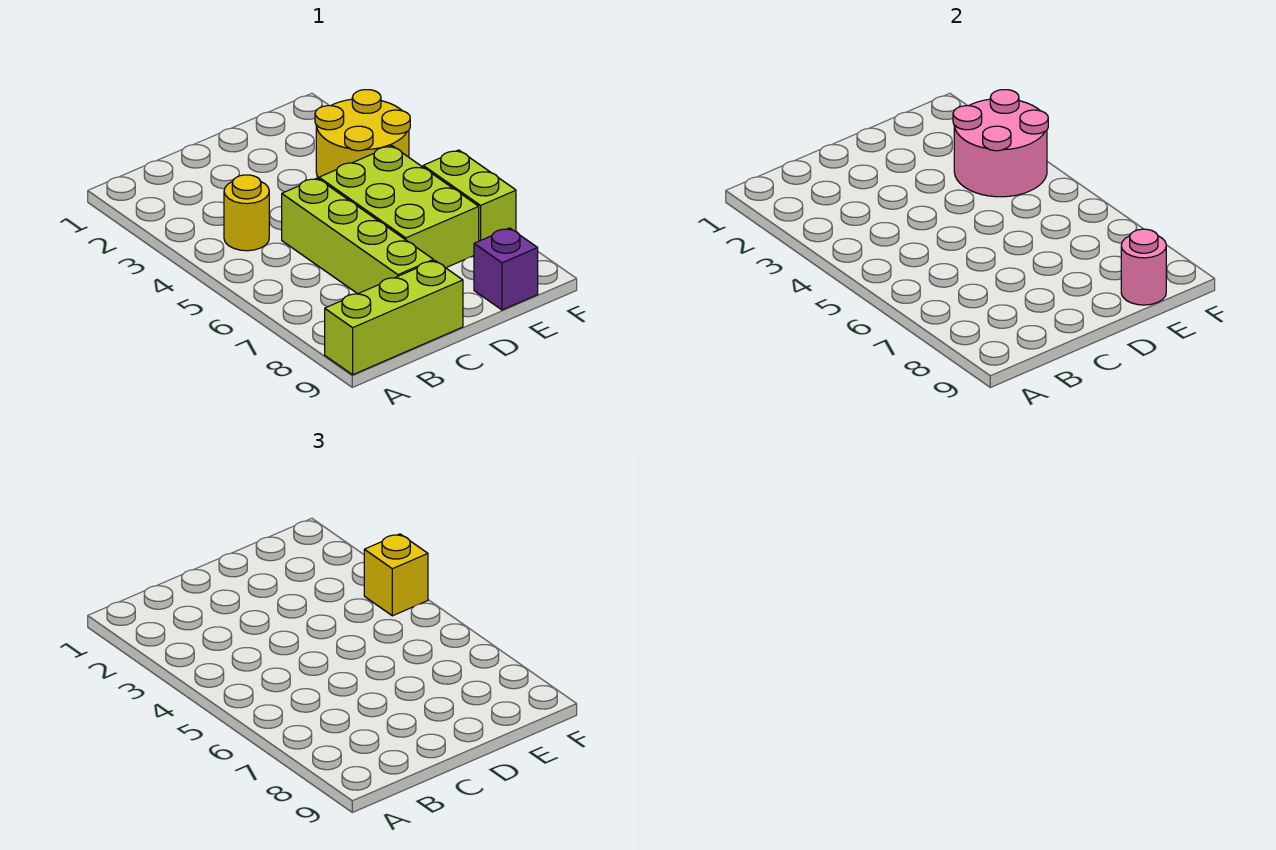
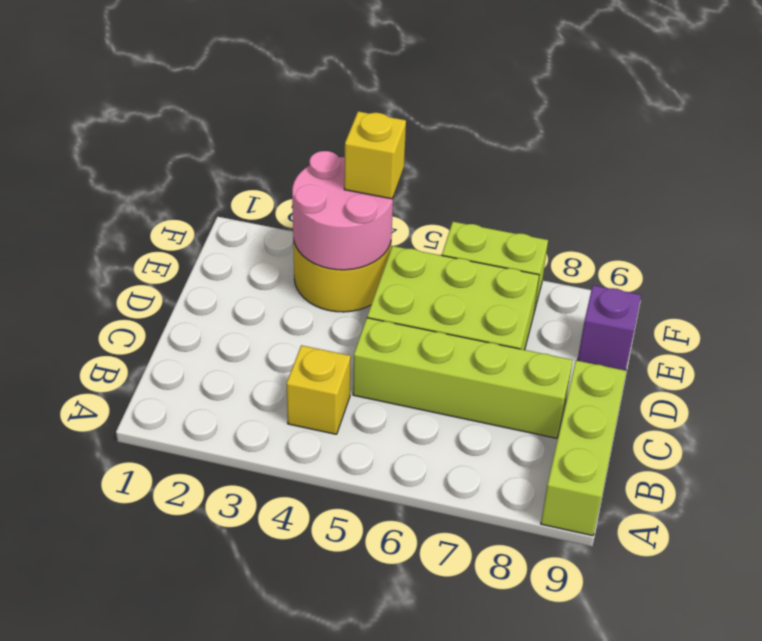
yellow 1x1 round brick [224,175,269,251] -> yellow 1x1 brick [286,345,351,434]
pink 1x1 round brick [1121,229,1166,305] -> none

